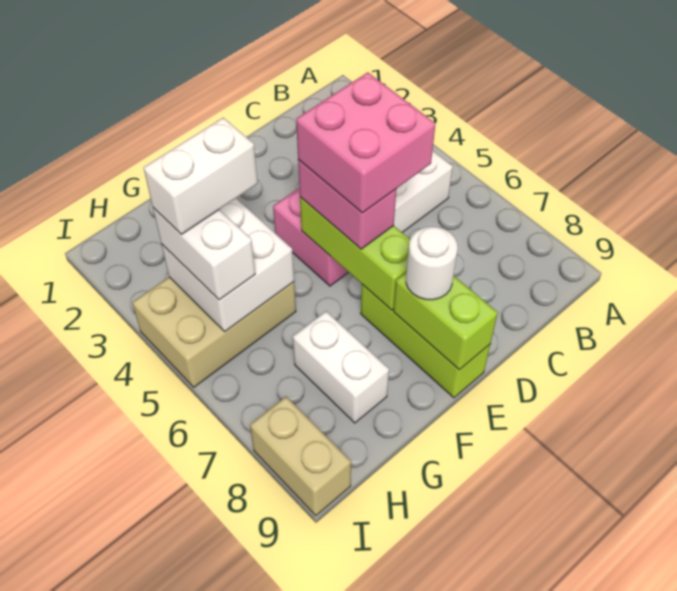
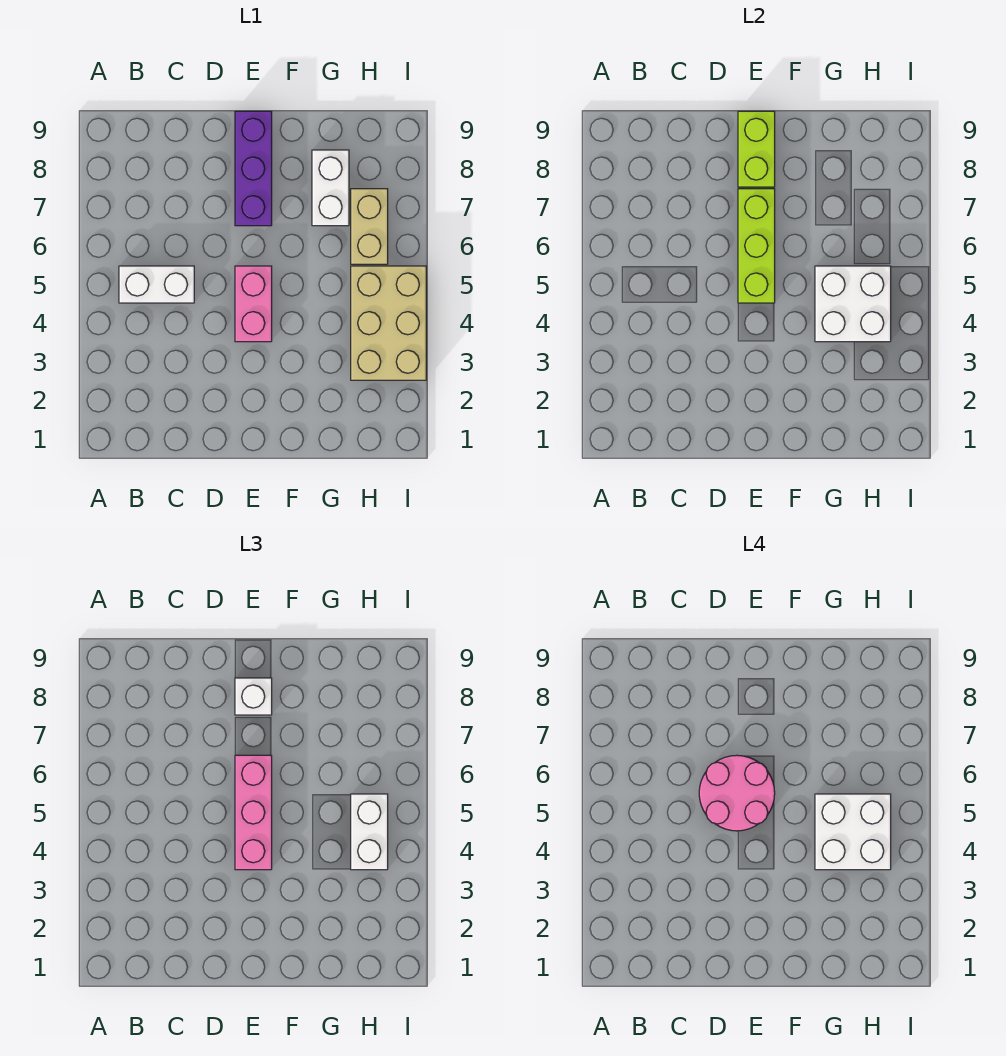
pink 2x2 brick [296,72,436,213] -> pink 2x2 round brick [699,755,775,831]
pink 1x2 brick [298,159,396,249] -> pink 1x3 brick [235,755,272,870]
lime 1x3 brick [361,285,490,398] -> purple 1x3 brick [235,111,272,226]
white 1x1 round brick [406,227,458,300] -> white 1x1 brick [235,678,272,715]
tan 2x3 brick [132,277,296,387] -> tan 2x3 brick turned to [351,266,426,380]
white 1x2 brick [144,118,258,234] -> white 2x2 brick [815,794,891,870]
tan 1x2 brick [250,397,351,515] -> tan 1x2 brick moved to [351,189,388,264]

